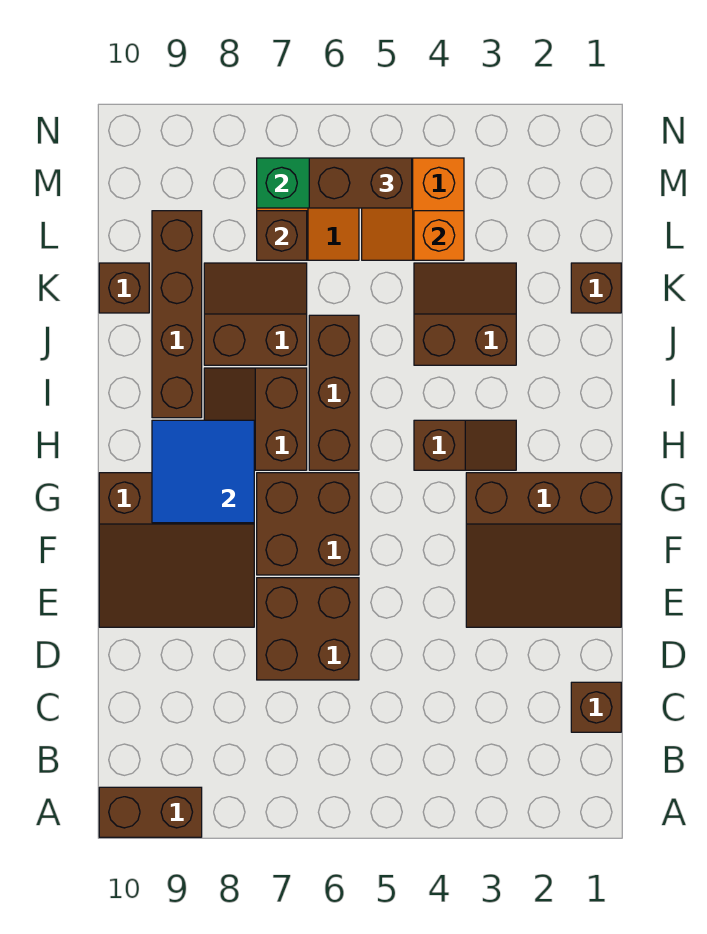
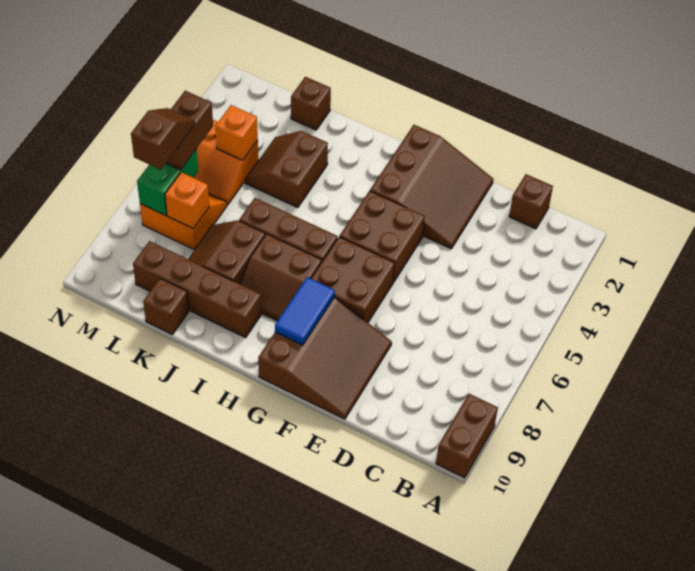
brown 2x2 brick [257,578,359,680] -> brown 2x2 brick moved to [340,191,425,282]
blue 2x2 tile [152,420,254,523] -> blue 1x2 tile [275,277,335,345]
brown 1x2 slope [414,420,516,470] -> brown 1x2 slope moved to [131,108,195,170]
brown 1x1 brick [257,211,307,260] -> orange 1x1 brick [165,172,210,229]

